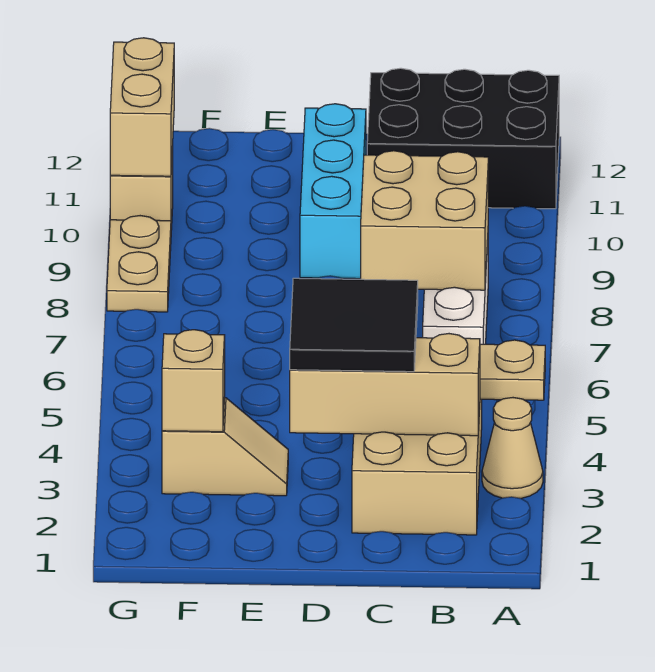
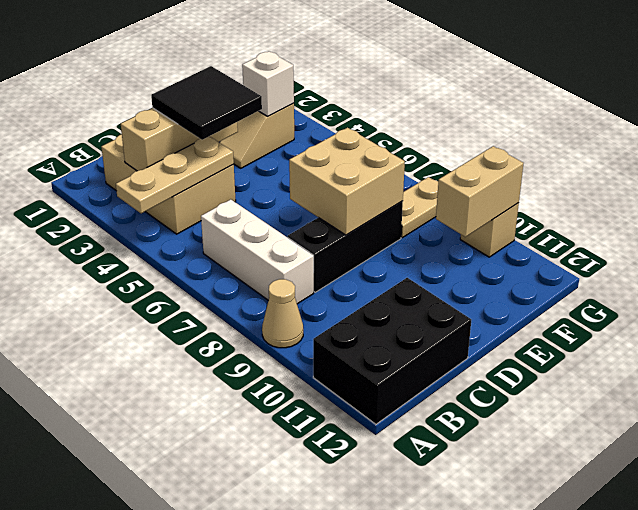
tan 1x1 cone [482,398,543,498] -> tan 1x1 cone moved to [262,279,303,348]
tan 2x2 brick [361,151,488,290] -> tan 2x2 brick moved to [289,128,405,235]
none -> black 1x3 brick [288,201,403,292]
cyan 1x3 brick [300,104,366,279] -> none
tan 1x1 brick [162,330,225,432] -> white 1x1 brick [242,51,294,116]
tan 1x2 plate [107,216,171,312] -> tan 1x2 plate turned to [401,177,438,238]
tan 1x2 brick [110,38,174,176] -> tan 1x2 brick turned to [436,146,524,237]

